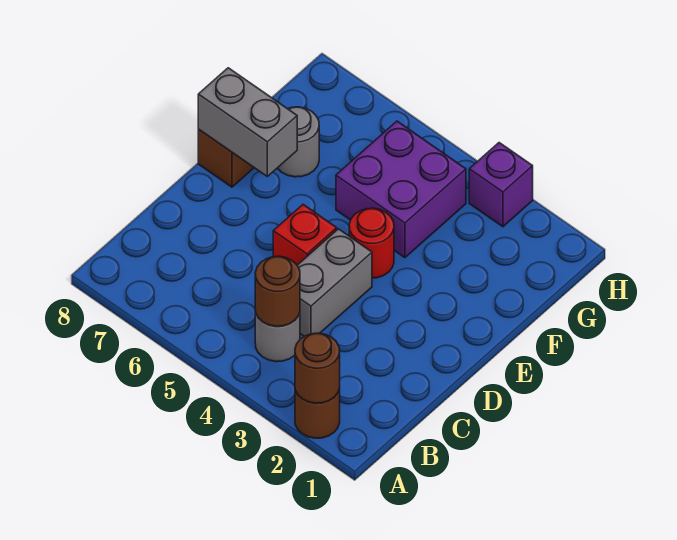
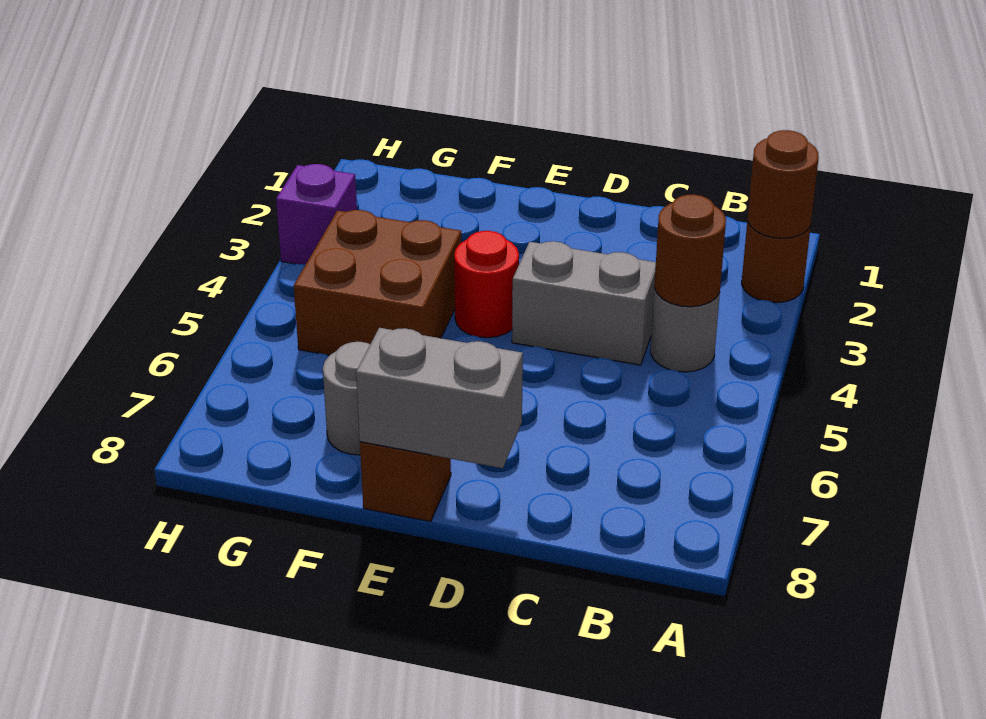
red 1x1 brick [273,205,337,265] -> none
grey 1x2 brick [198,68,297,176] -> grey 1x2 brick turned to [356,328,523,468]
purple 2x2 brick [336,121,466,258] -> brown 2x2 brick [294,210,462,355]

